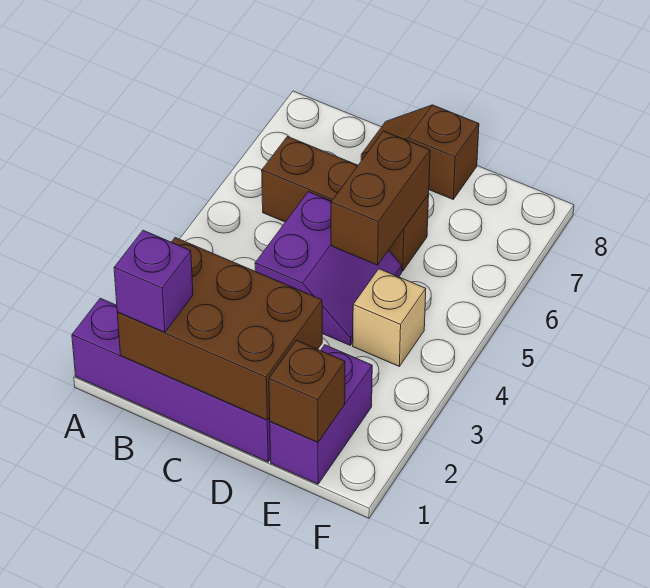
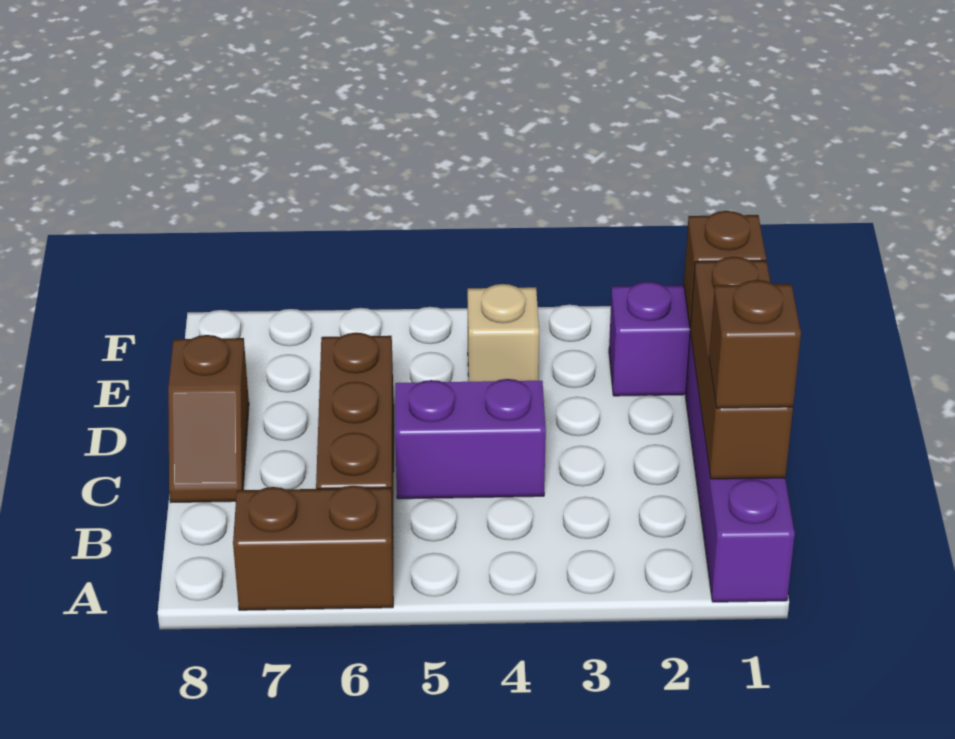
brown 2x3 brick [117,238,322,420] -> brown 1x3 brick [690,257,793,479]
purple 1x1 brick [114,230,193,332] -> brown 1x1 brick [709,280,801,408]
brown 1x2 brick [331,131,430,265] -> brown 1x2 brick moved to [233,486,393,610]

